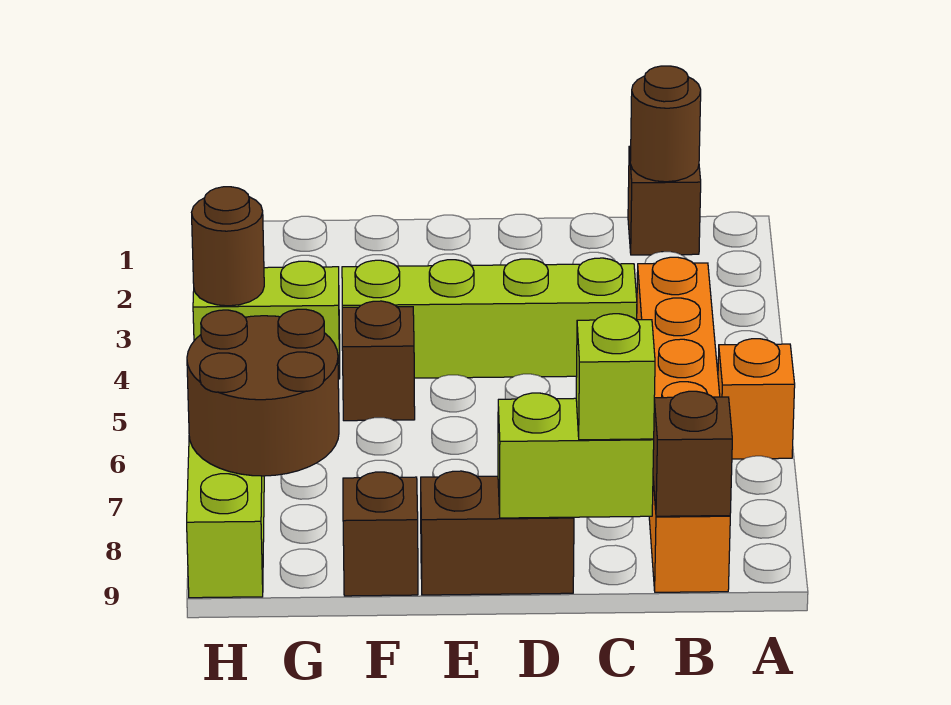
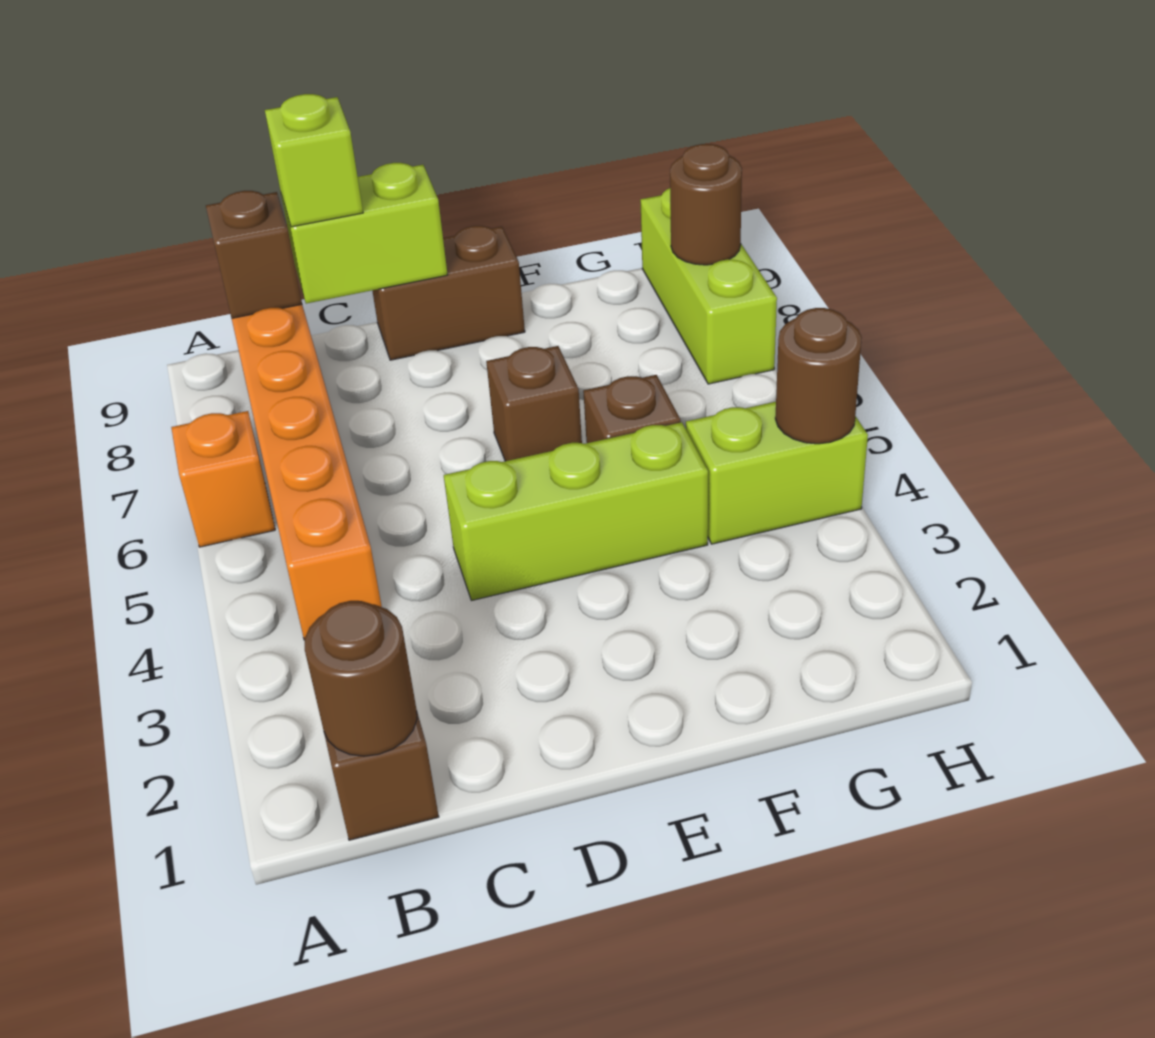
lime 1x4 brick [342,258,637,378] -> lime 1x3 brick [444,422,708,601]
brown 1x1 brick [343,472,418,596] -> brown 1x1 brick moved to [486,346,582,461]
brown 2x2 round brick [187,309,339,476] -> brown 1x1 round brick [670,144,742,265]

